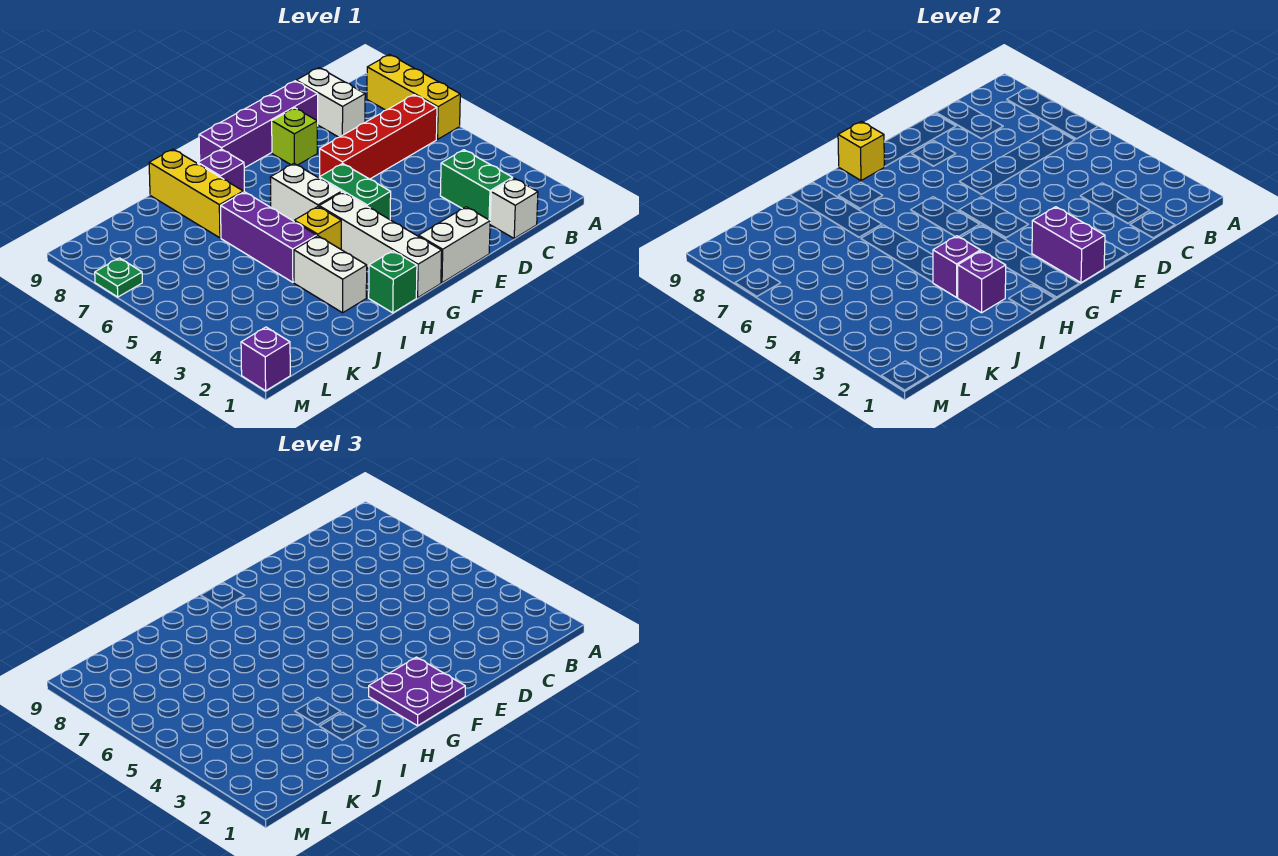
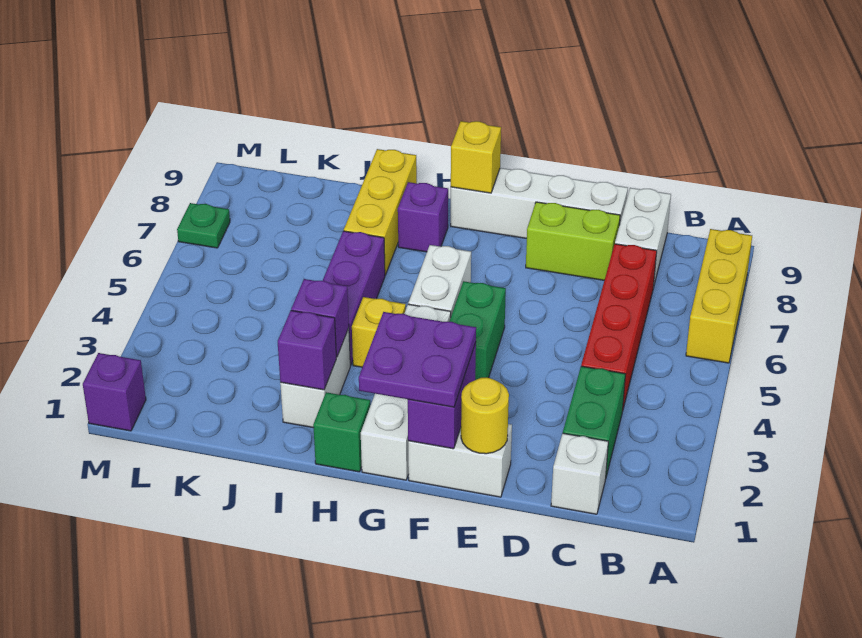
red 1x4 brick [320,95,437,179] -> red 1x4 brick turned to [581,244,657,408]
purple 1x4 brick [199,81,318,168] -> white 1x4 brick [451,168,628,238]
none -> yellow 1x1 round brick [461,378,509,454]
lime 1x1 brick [272,108,317,165] -> lime 1x2 brick [526,202,620,280]

